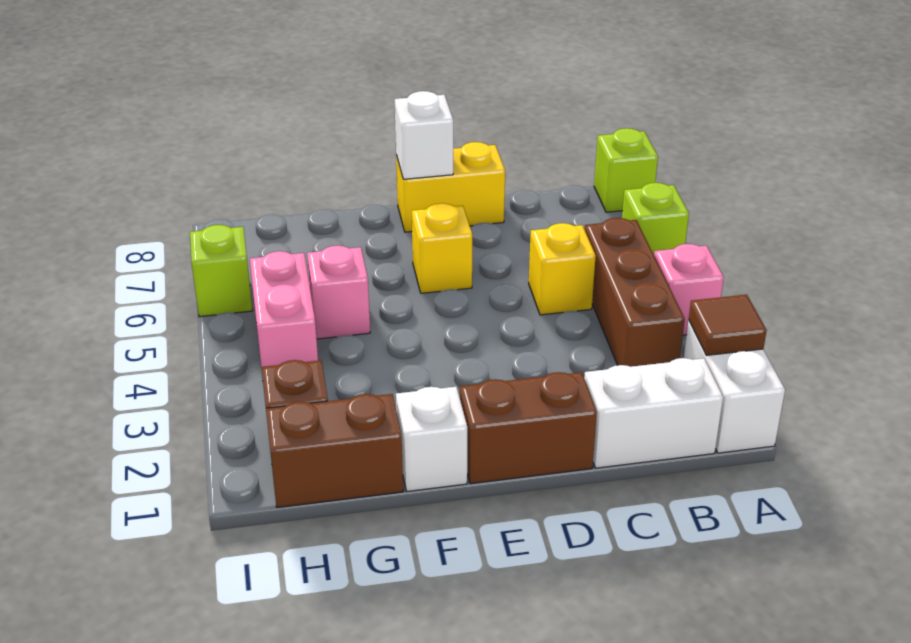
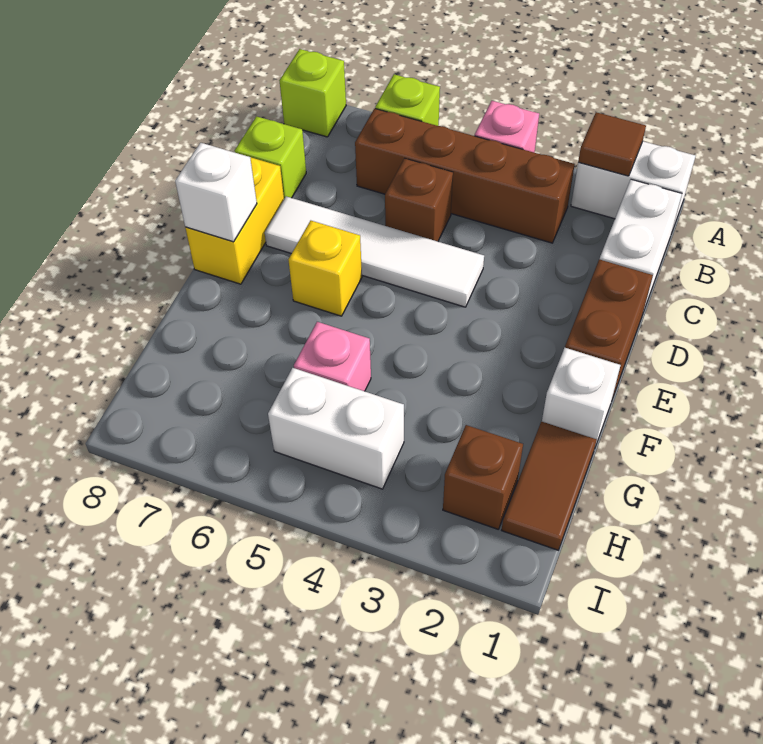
brown 1x3 brick [585,218,685,367] -> brown 1x4 brick [355,109,575,243]
yellow 1x1 brick [529,223,596,315] -> brown 1x1 brick [385,158,453,241]
none -> white 1x4 tile [265,196,484,307]
brown 1x2 brick [266,394,403,507] -> brown 1x2 tile [502,421,597,550]
pink 1x2 brick [250,251,318,367] -> white 1x2 brick [268,368,404,489]
lime 1x1 brick [190,225,252,317] -> lime 1x1 brick moved to [235,116,306,199]

